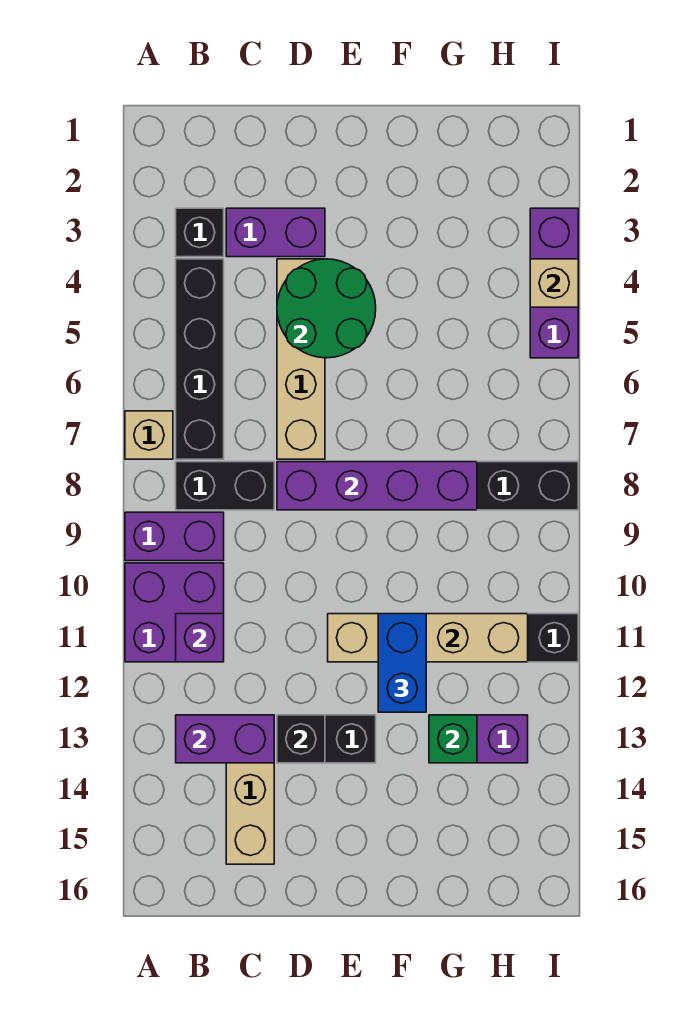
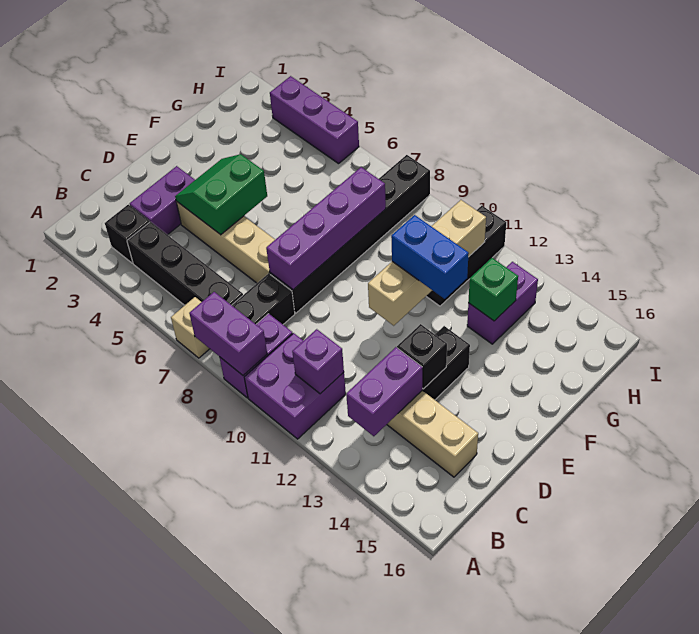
none -> purple 1x2 brick [189,292,267,375]
green 2x2 round brick [277,259,376,358] -> green 2x2 slope [175,154,267,235]
tan 1x1 brick [530,259,578,307] -> none

